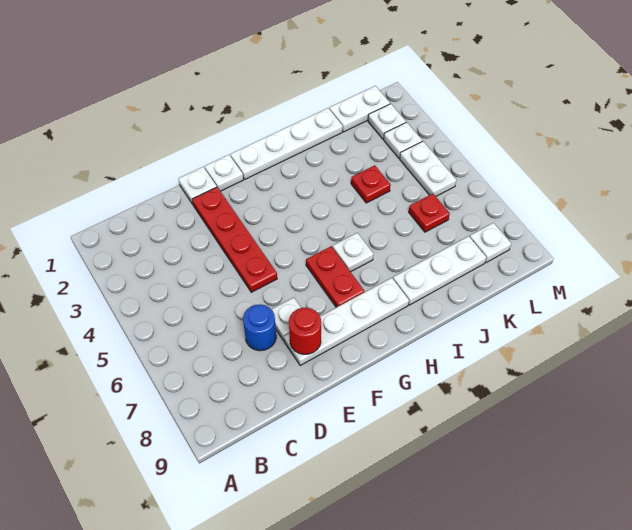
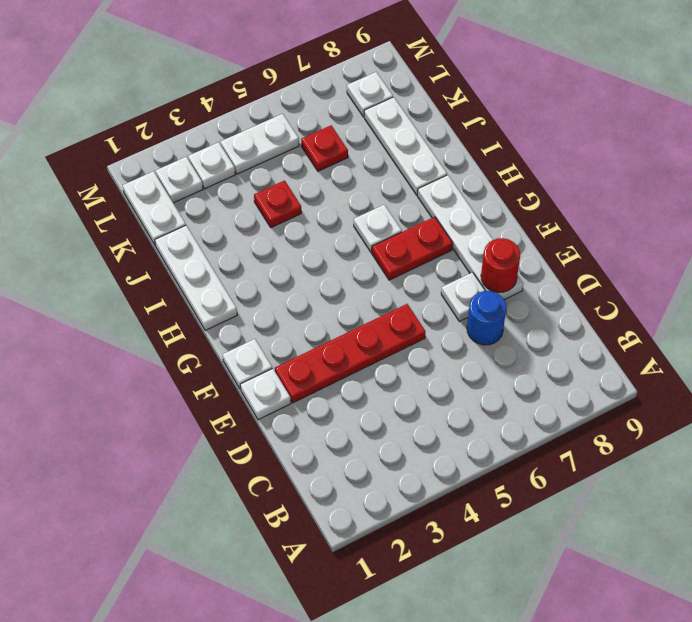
white 1x4 plate [230,108,343,179] -> white 1x3 plate [155,225,237,330]

